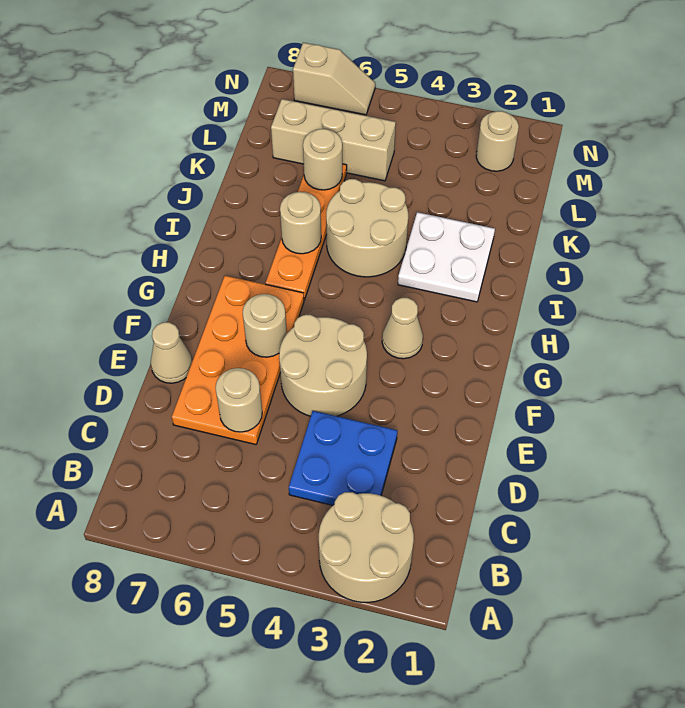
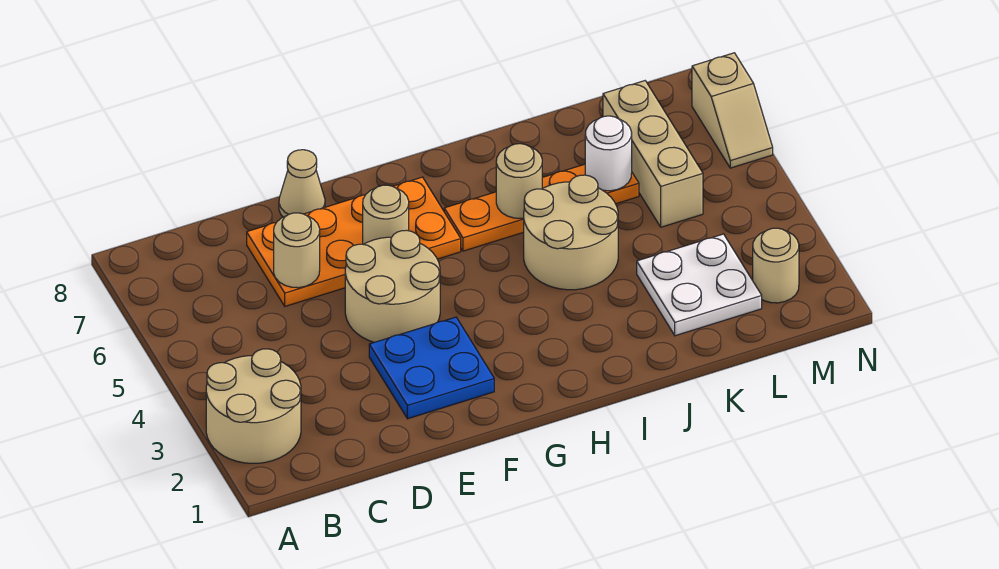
blue 2x2 plate [289,411,397,505] -> blue 2x2 plate moved to [369,317,494,419]
tan 1x1 cone [382,298,423,359] -> none
white 2x2 plate [398,212,495,302] -> white 2x2 plate moved to [637,234,762,336]
tan 1x1 round brick [303,129,342,190] -> white 1x1 round brick [585,116,632,191]

